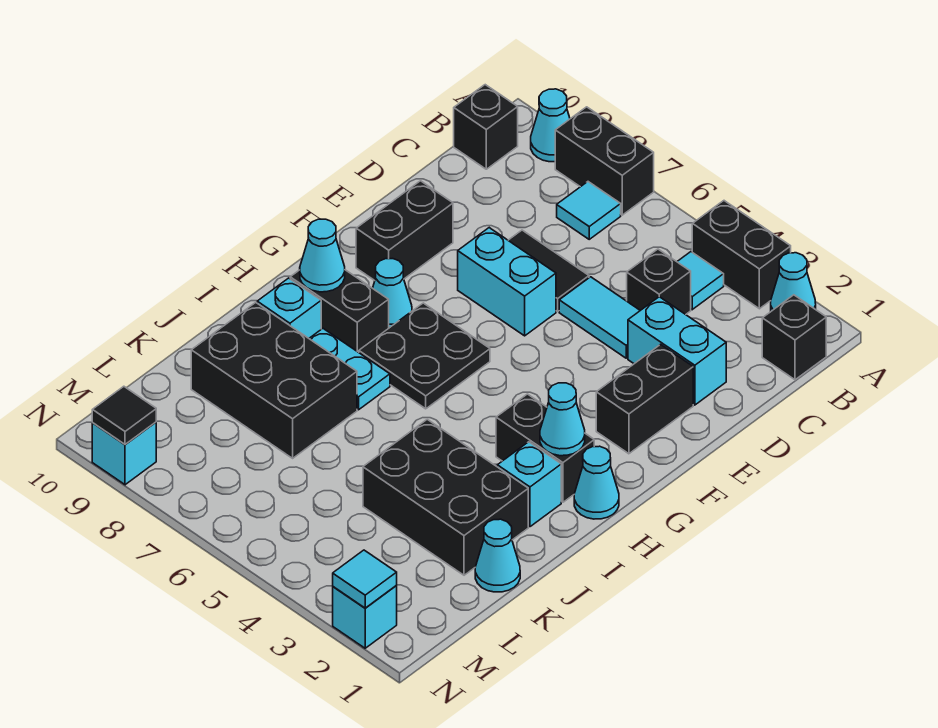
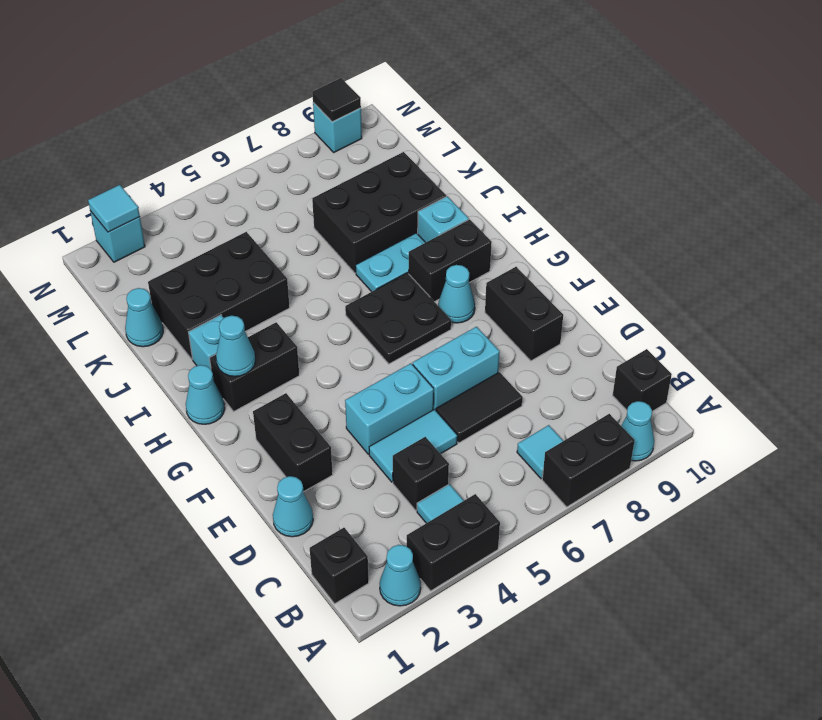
cyan 1x2 brick [628,297,726,405] -> cyan 1x2 brick moved to [345,363,434,454]
cyan 1x1 cone [300,219,345,292] -> cyan 1x1 cone moved to [273,476,313,537]

